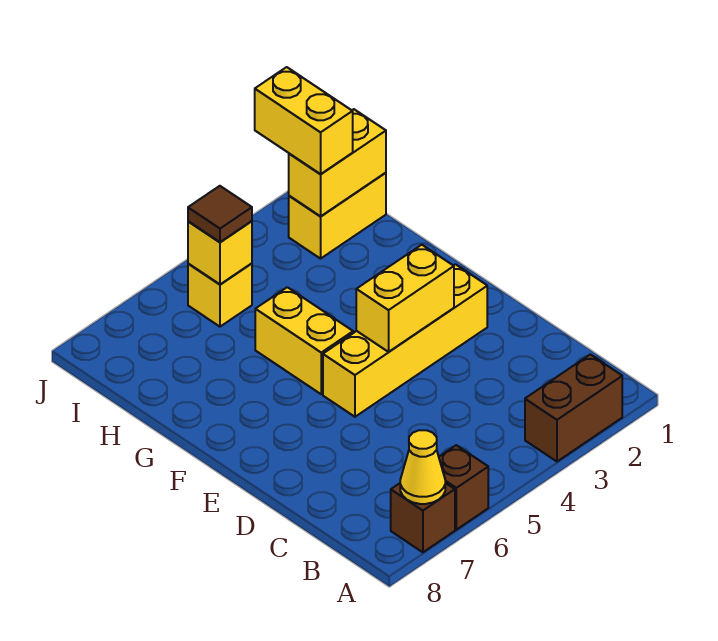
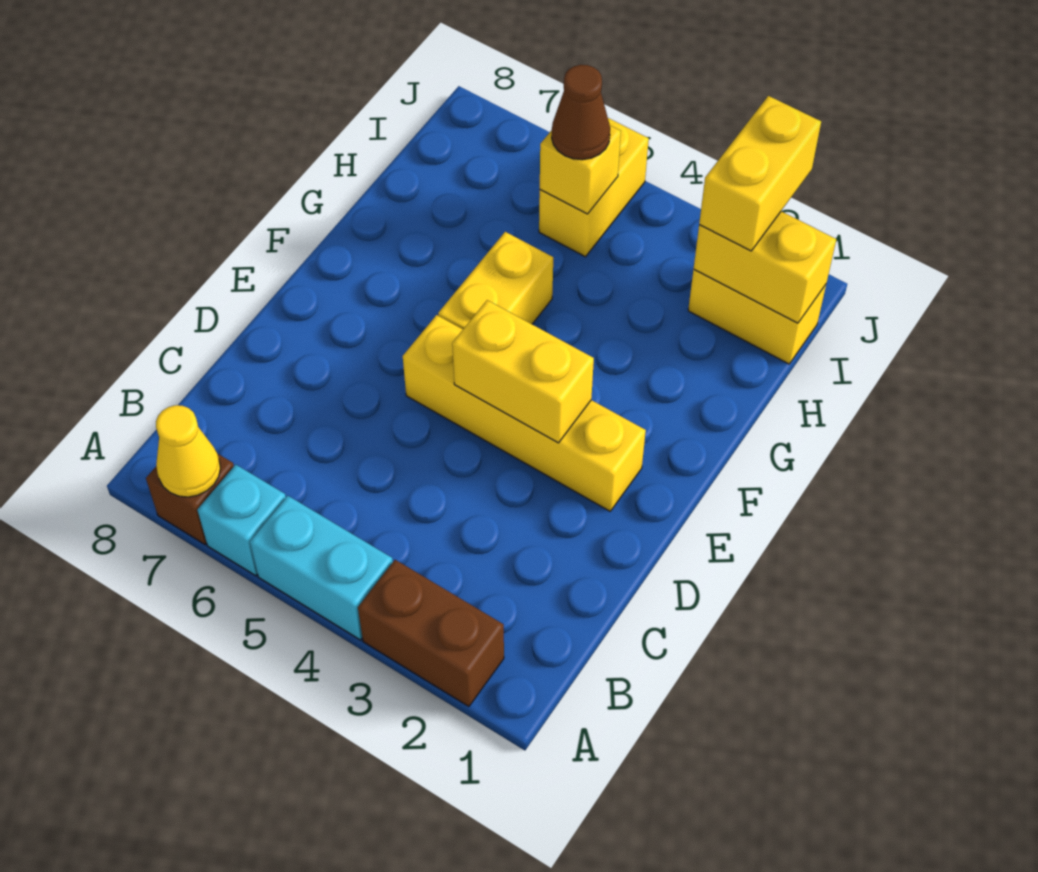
none -> cyan 1x2 brick [250,496,393,640]
brown 1x1 brick [439,445,488,530] -> cyan 1x1 brick [197,464,286,576]
yellow 1x1 brick [188,263,252,327] -> yellow 1x2 brick [539,118,649,257]
brown 1x1 tile [188,186,252,242] -> brown 1x1 cone [552,65,610,160]

